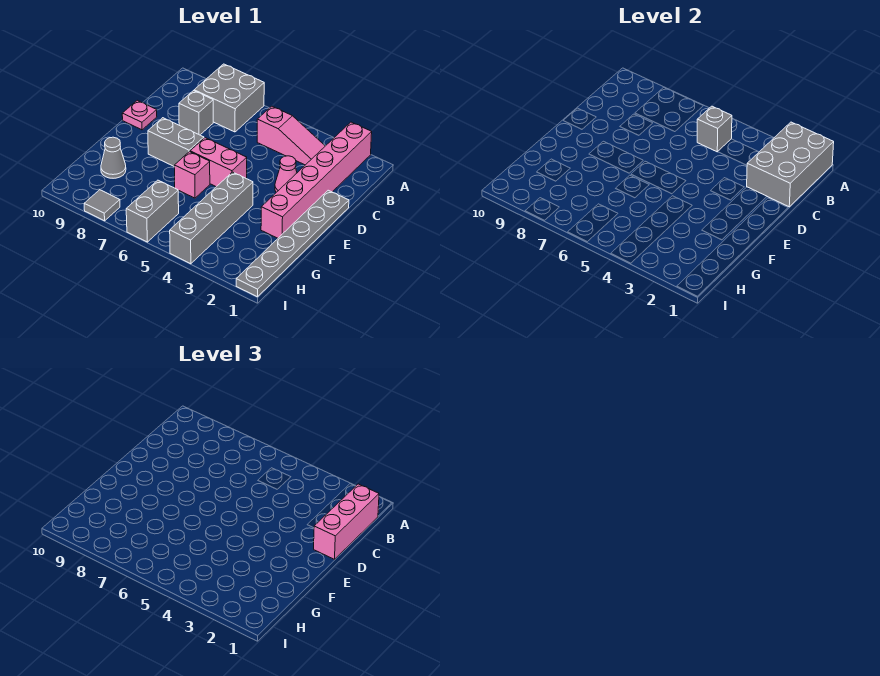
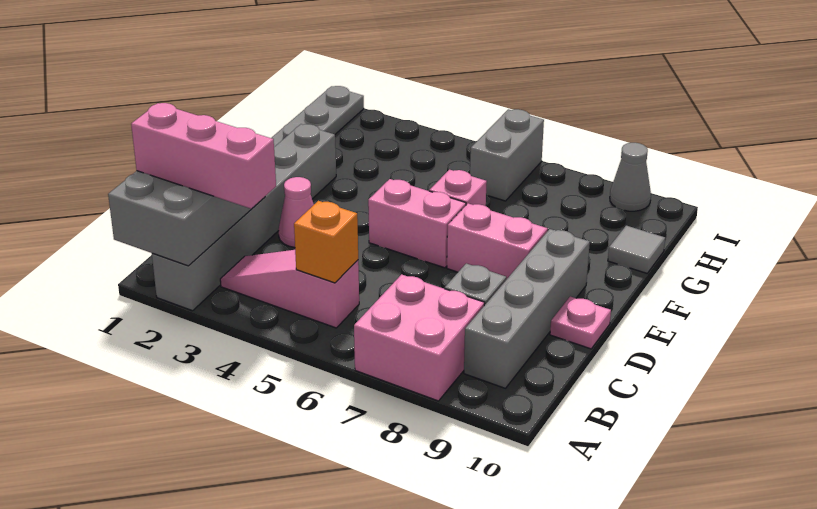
pink 1x6 brick [261,122,372,238] -> grey 1x6 brick [152,124,336,311]
grey 2x2 brick [194,64,264,132] -> pink 2x2 brick [354,274,485,401]
pink 1x3 brick [314,484,379,559] -> pink 1x3 brick turned to [131,103,276,209]
grey 1x1 brick [697,106,732,152] -> orange 1x1 brick [294,201,358,283]
grey 1x2 brick [148,118,204,166] -> pink 1x2 brick [447,203,548,280]
grey 1x4 brick [170,172,253,264] -> grey 1x4 brick moved to [464,229,590,388]
grey 1x1 cone [101,137,126,178] -> grey 1x1 cone moved to [610,143,651,211]
grey 1x1 tile [84,190,120,221] -> grey 1x1 tile moved to [608,226,665,273]

